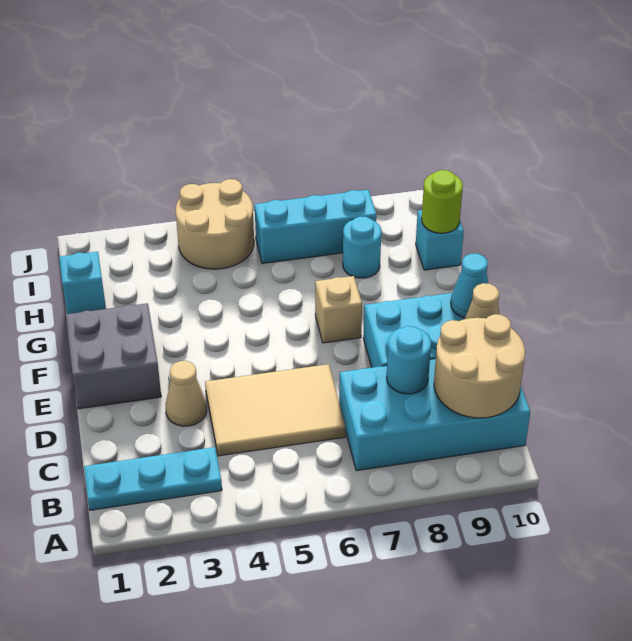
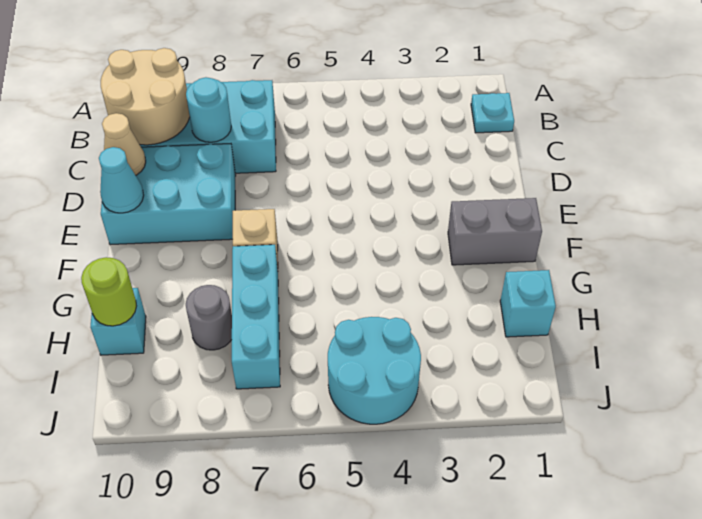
cyan 1x3 plate [84,447,222,510] -> cyan 1x1 plate [471,93,514,133]
tan 2x3 tile [205,364,345,456] -> none
tan 1x1 cone [166,361,207,426] -> none
grey 2x2 brick [66,303,161,409] -> grey 1x2 brick [448,198,542,265]
cyan 1x1 round brick [343,216,381,278] -> grey 1x1 round brick [186,285,232,350]
tan 2x2 round brick [176,179,254,269] -> cyan 2x2 round brick [328,317,421,424]
cyan 1x3 brick [255,190,377,263] -> cyan 1x3 brick turned to [232,245,280,389]

